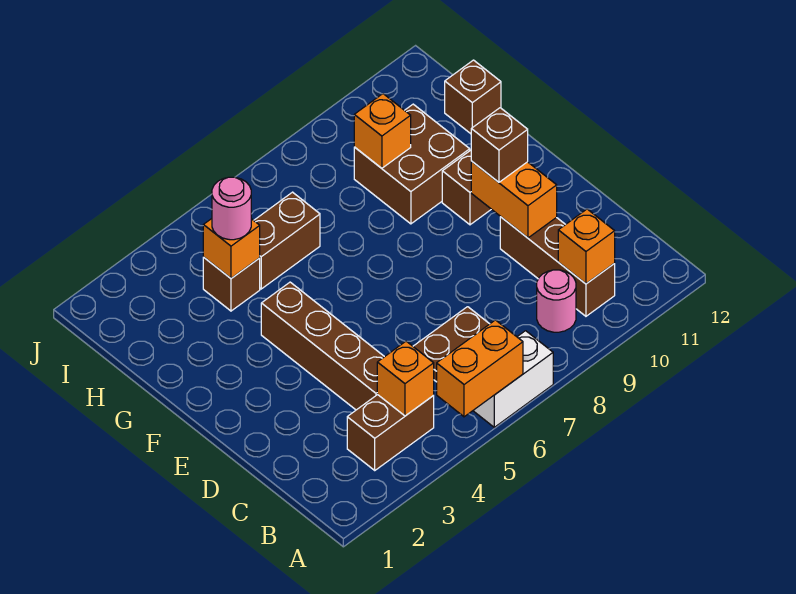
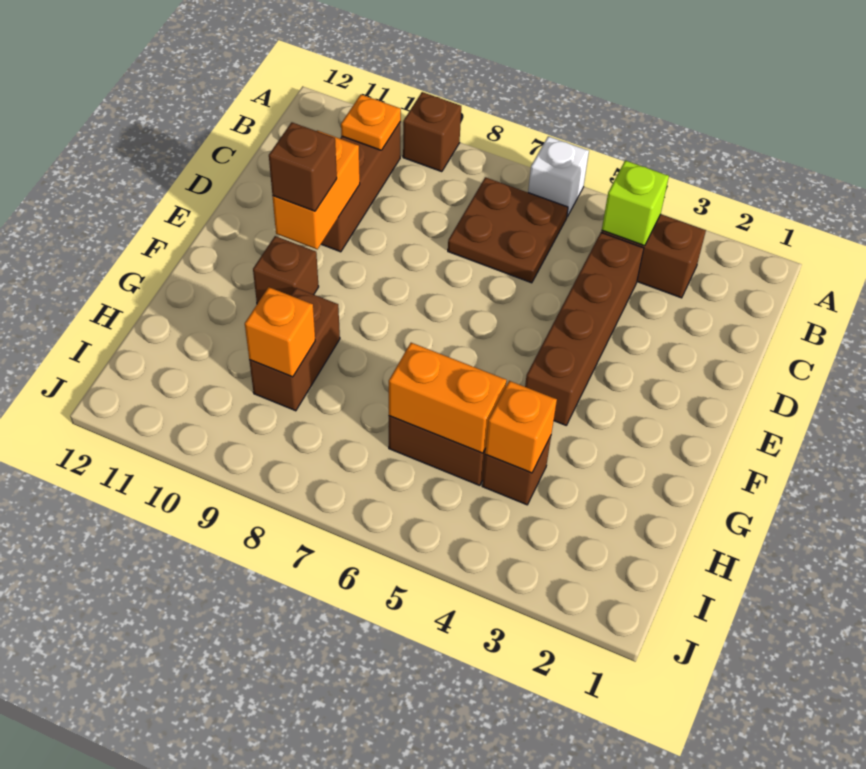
orange 1x2 brick [437,320,523,417] -> orange 1x2 brick moved to [389,343,507,453]
white 1x2 brick [473,331,553,427] -> white 1x1 brick [528,136,589,217]
orange 1x1 brick [377,341,434,416] -> lime 1x1 brick [602,160,669,246]
pink 1x1 round brick [537,270,576,332] -> none
orange 1x1 brick [558,209,615,284] -> orange 1x1 plate [341,95,401,150]
brown 2x2 brick [354,104,470,224] -> brown 1x2 brick [249,288,340,411]
pink 1x1 round brick [212,177,251,240] -> none
brown 1x1 brick [445,60,501,134] -> brown 1x1 brick moved to [403,92,461,172]

